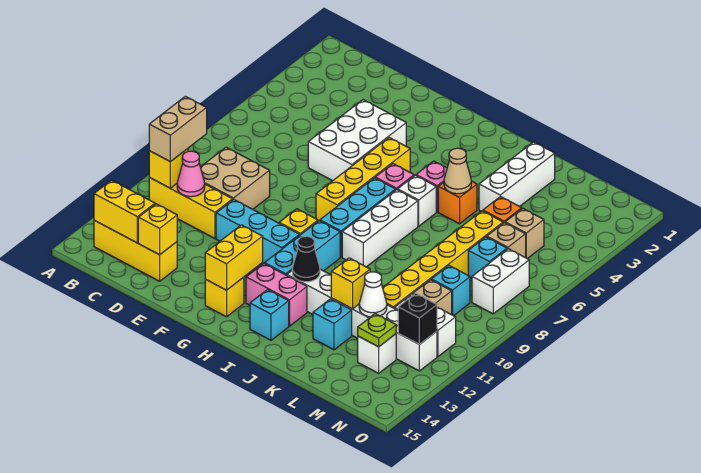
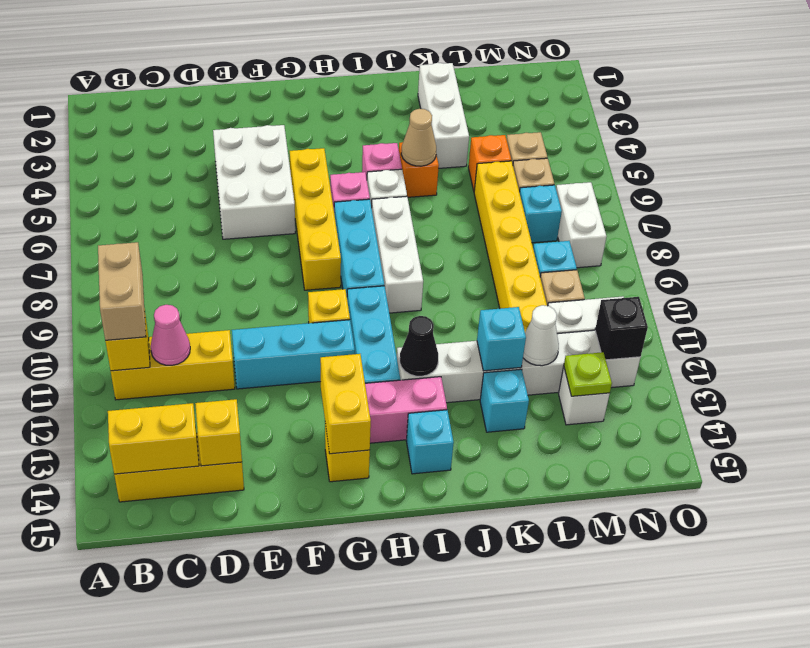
tan 2x2 brick [201,147,270,209] -> none
yellow 1x1 brick [331,258,370,309] -> cyan 1x1 brick [477,307,526,371]

